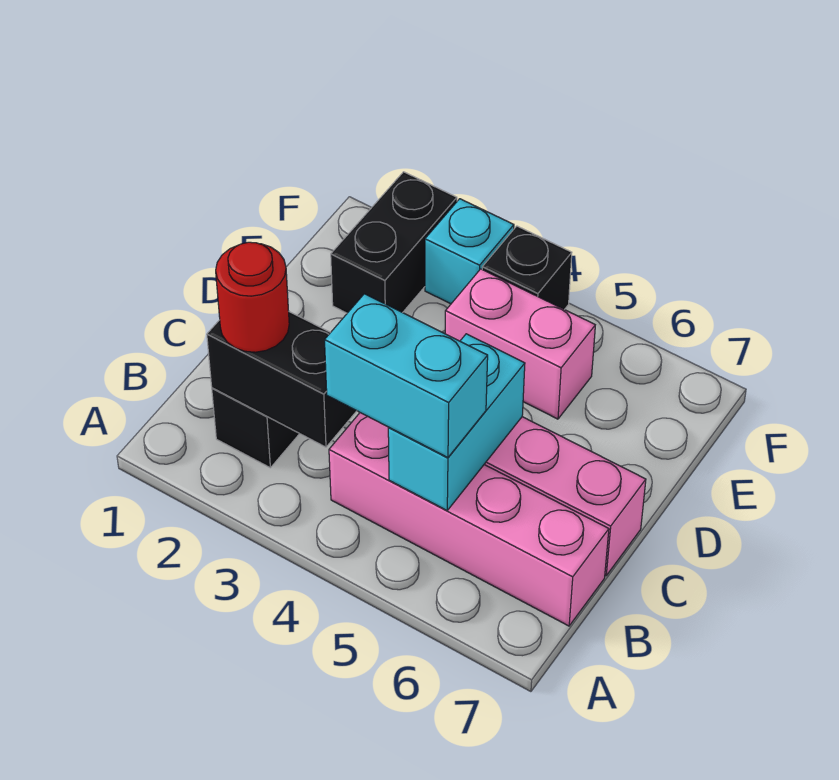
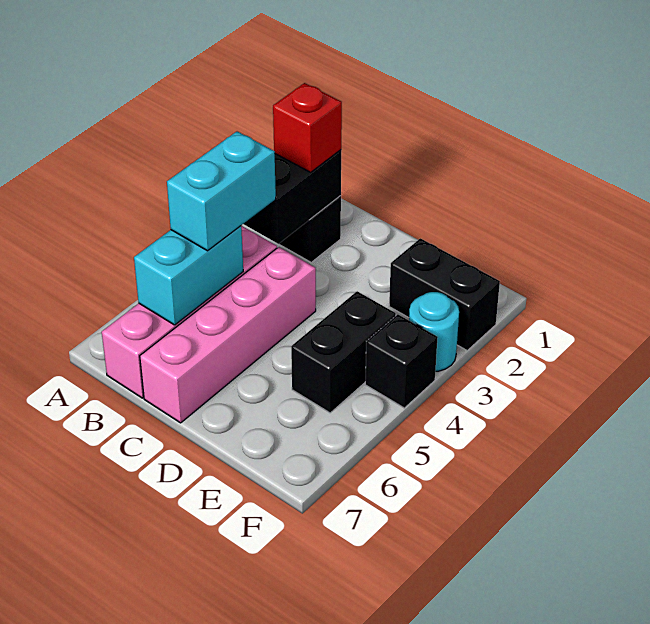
red 1x1 round brick [216,242,289,352] -> red 1x1 brick [273,83,342,172]
cyan 1x2 brick [388,334,525,510] -> cyan 1x2 brick turned to [134,226,243,325]
pink 1x2 brick [445,269,595,419] -> black 1x2 brick [291,291,396,413]
cyan 1x1 brick [425,199,514,304] -> cyan 1x1 round brick [409,292,459,371]

